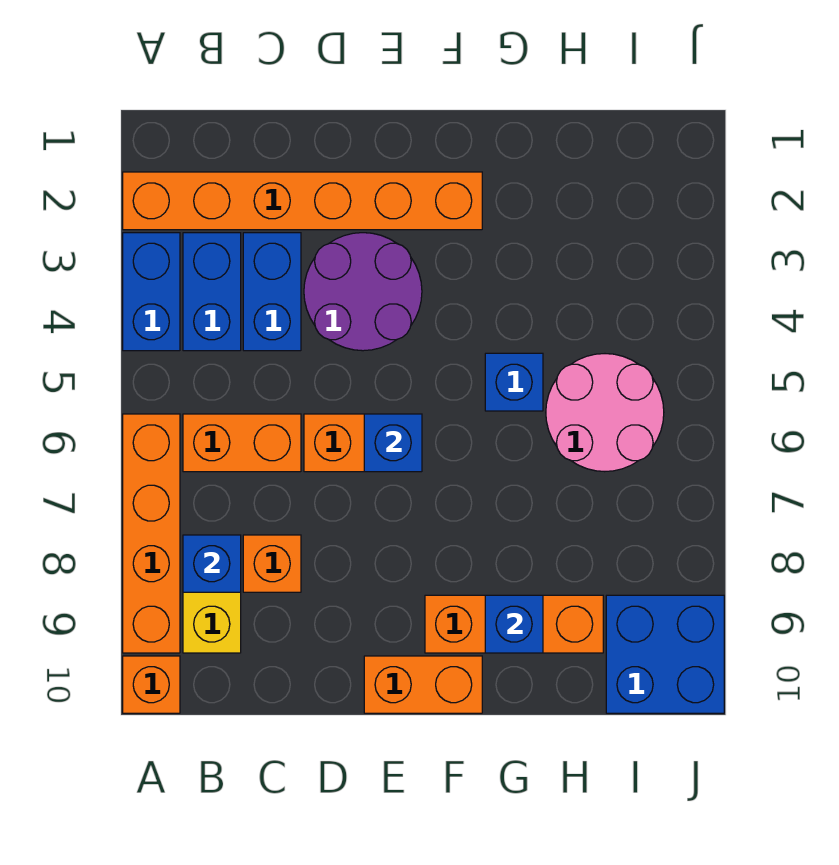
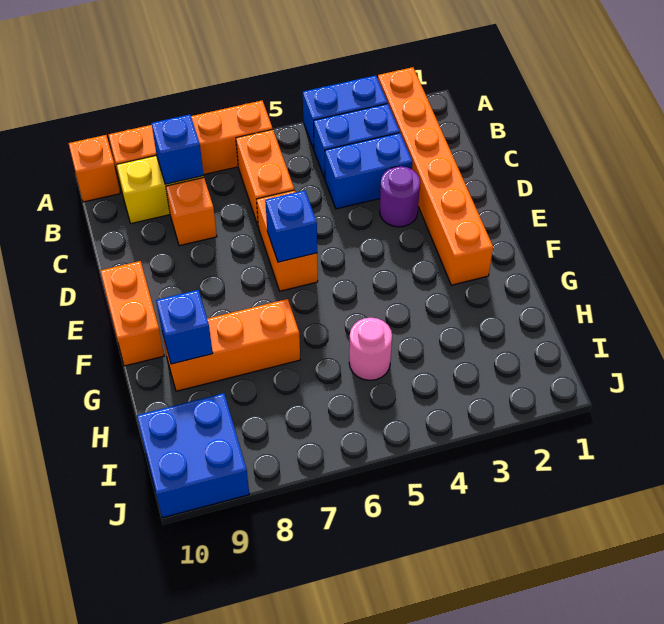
purple 2x2 round brick [304,233,422,351] -> purple 1x1 round brick [380,166,420,227]
orange 1x3 brick [425,595,603,653] -> orange 1x3 brick turned to [162,299,300,391]
blue 1x1 brick [485,353,543,411] -> none
pink 2x2 round brick [546,354,664,472] -> pink 1x1 round brick [349,317,392,380]

